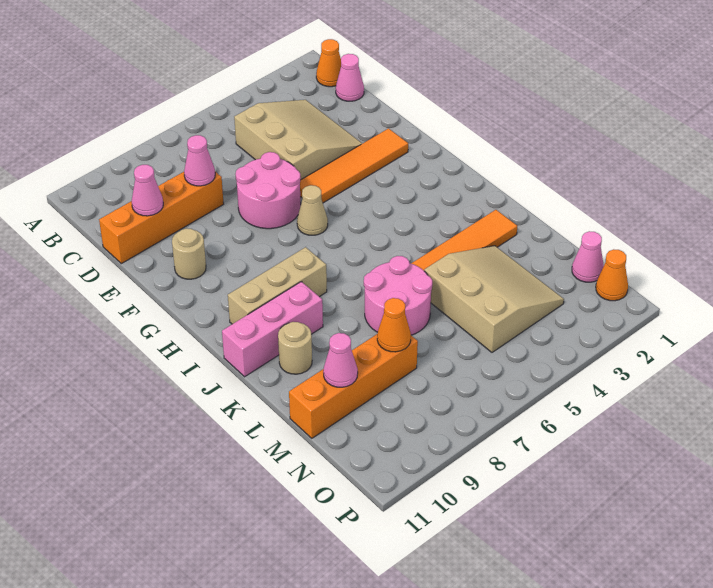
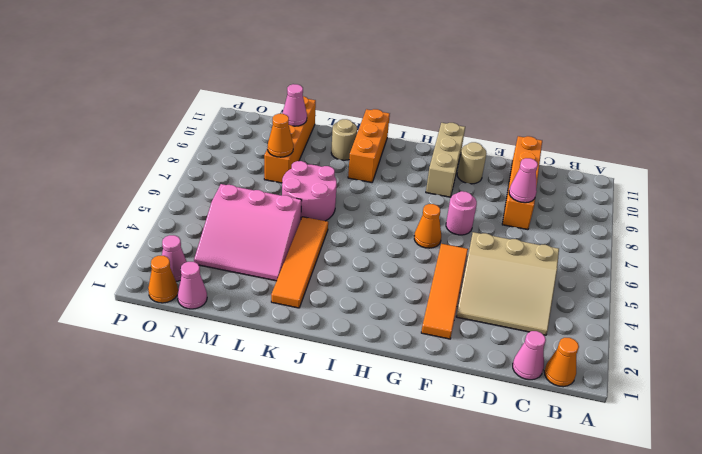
pink 1x1 cone [132,165,163,216] -> pink 1x1 cone moved to [162,235,187,281]
pink 2x2 round brick [236,152,301,229] -> pink 1x1 round brick [446,191,477,235]
tan 1x1 cone [297,185,328,235] -> orange 1x1 cone [414,204,441,248]
tan 1x3 brick [228,247,327,324] -> tan 1x3 brick moved to [426,123,465,197]
pink 1x3 brick [222,282,323,377] -> orange 1x3 brick [348,109,390,183]
tan 3x3 slope [424,246,564,352] -> pink 3x3 slope [194,184,302,281]

